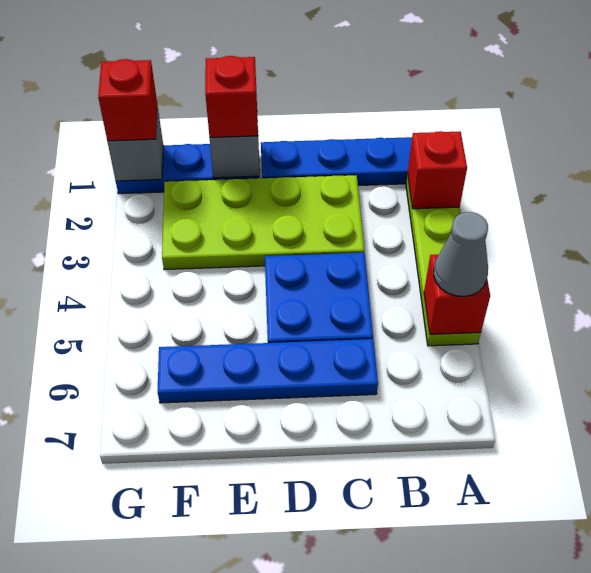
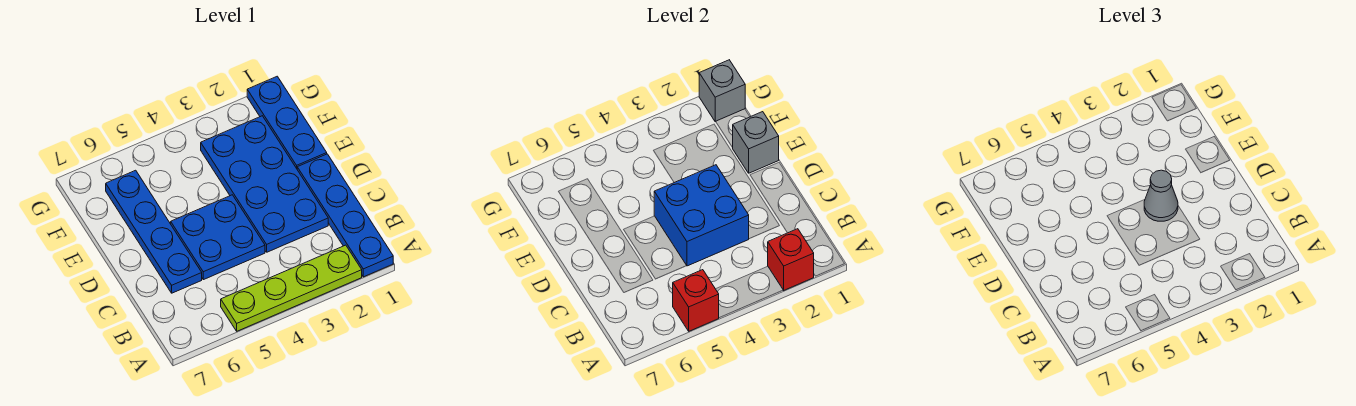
grey 1x1 cone [434,212,488,296] -> grey 1x1 cone moved to [1144,170,1178,221]
lime 2x4 plate [162,175,364,270] -> blue 2x4 plate [201,116,328,252]
none -> blue 2x2 brick [654,165,749,266]
red 1x1 brick [205,56,258,137] -> none
red 1x1 brick [98,59,157,141] -> none

